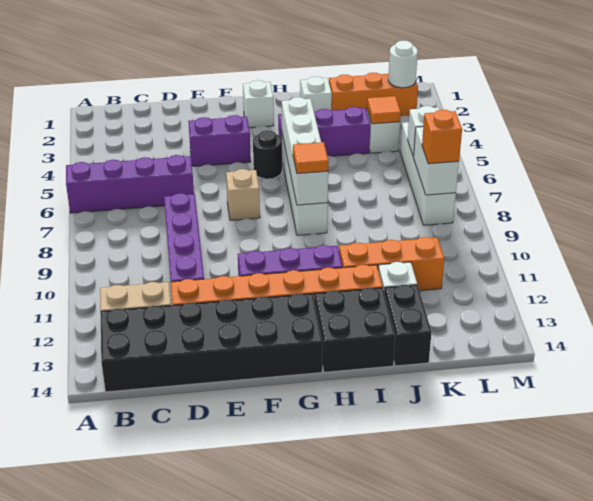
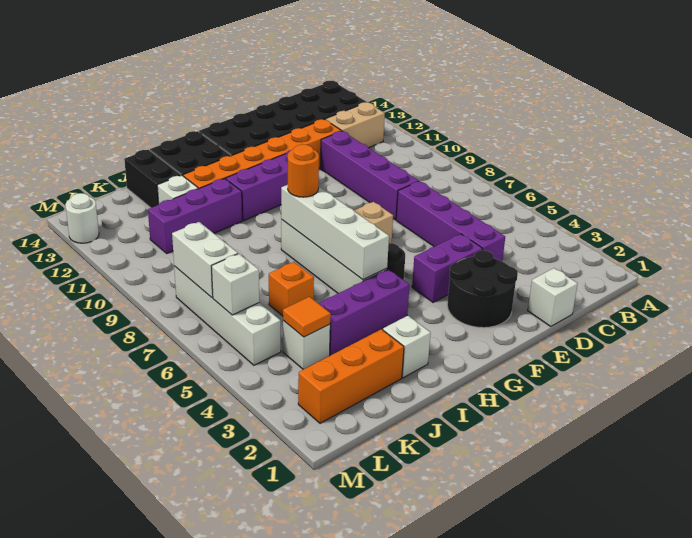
purple 1x4 brick [66,155,194,213] -> purple 1x4 brick turned to [396,181,505,261]
none -> black 2x2 round brick [447,250,518,328]
white 1x1 brick [243,80,274,128] -> white 1x1 brick moved to [528,268,578,326]
orange 1x1 tile [293,142,328,173] -> orange 1x1 round brick [288,144,319,197]
orange 1x3 brick [339,237,444,291] -> purple 1x3 brick [148,178,242,253]
white 1x1 round brick [388,41,418,88] -> white 1x1 round brick moved to [65,193,99,243]
orange 1x1 brick [422,110,462,164] -> orange 1x1 brick moved to [269,262,314,316]

